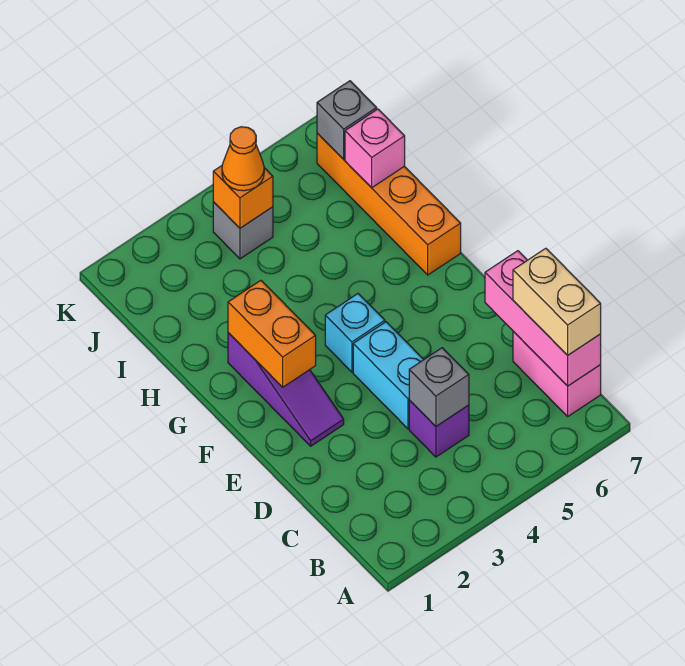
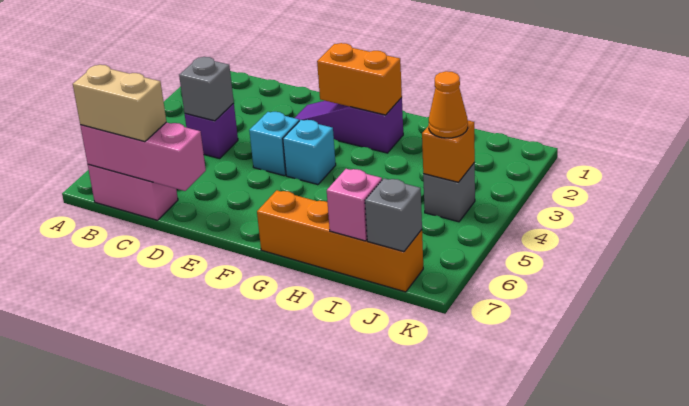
cyan 1x2 brick [353,322,424,429] -> cyan 1x1 brick [249,112,299,176]

